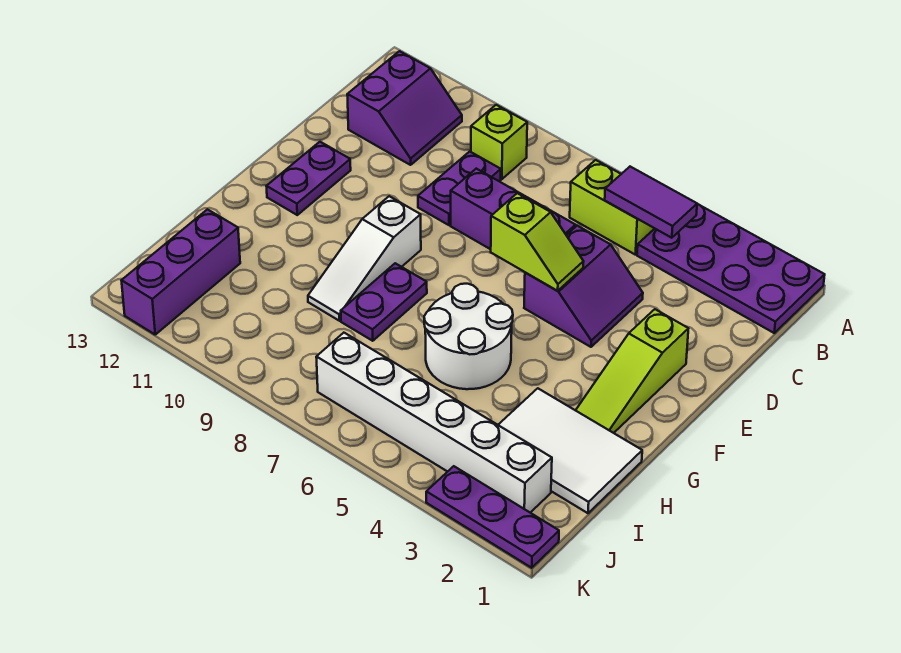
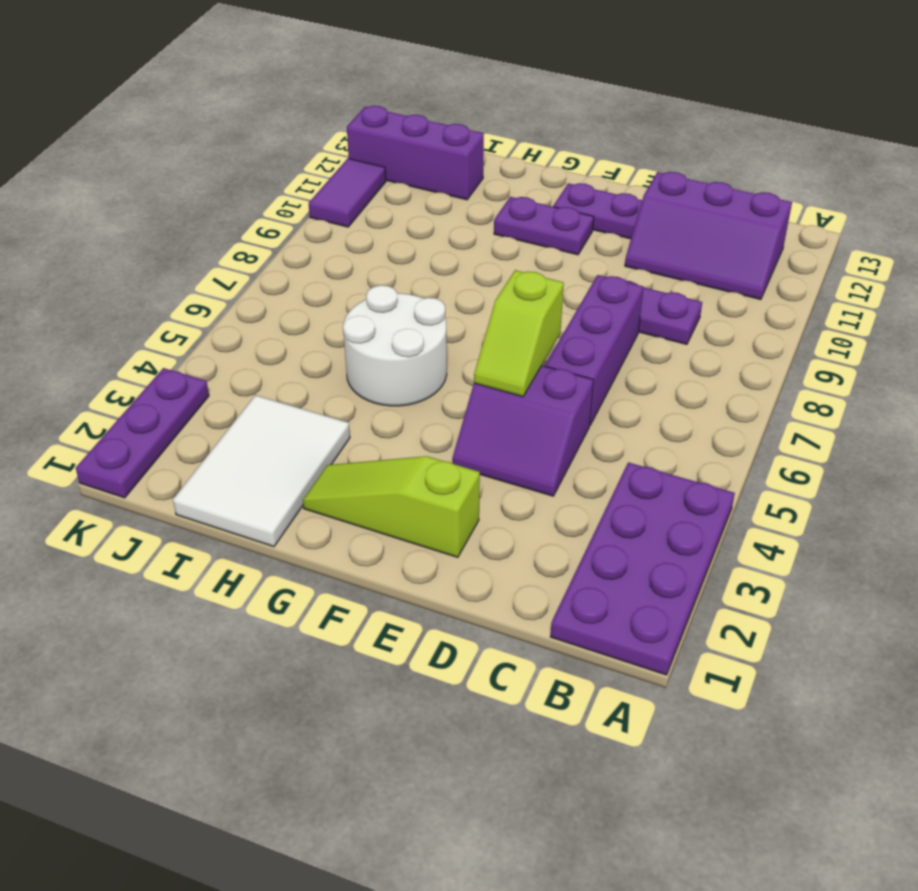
purple 1x2 tile [605,167,697,238] -> purple 1x2 tile moved to [309,158,386,227]
lime 1x2 brick [570,160,655,255] -> none
lime 1x1 brick [471,105,527,179] -> none
purple 2x2 slope [347,51,462,165] -> purple 2x3 slope [625,172,792,300]
white 1x3 slope [308,196,421,321] -> none
purple 1x2 plate [341,263,427,341] -> purple 1x2 plate moved to [494,197,594,255]
white 1x6 brick [316,333,552,513] -> none

